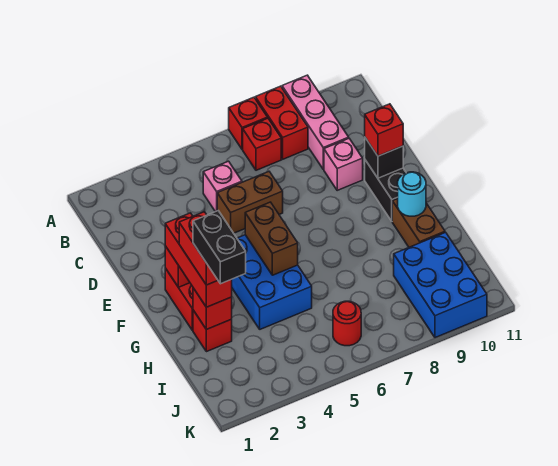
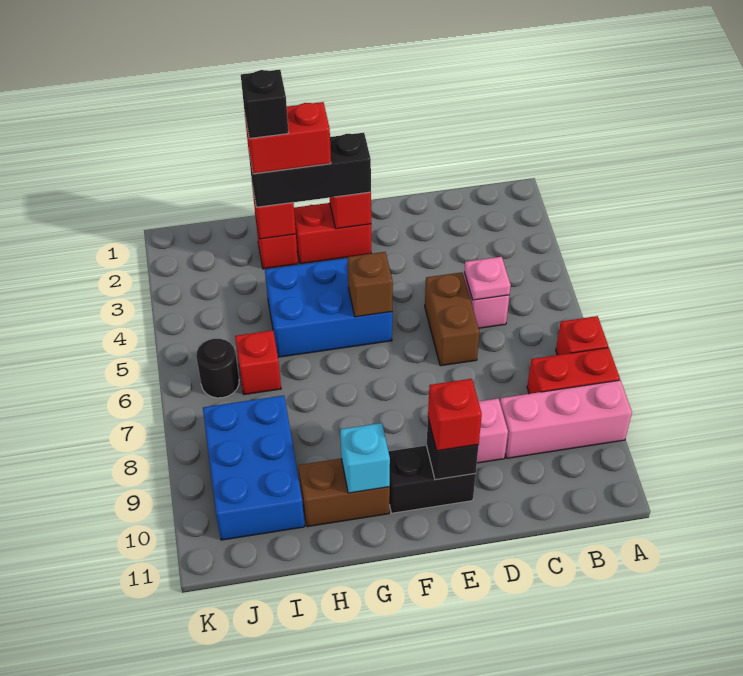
red 1x1 brick [243,118,281,170] -> red 1x1 brick moved to [235,330,281,395]
none -> pink 1x1 plate [464,257,511,300]
red 1x3 brick [165,213,232,307] -> black 1x3 brick [248,133,371,207]
brown 1x2 brick [245,202,298,275] -> brown 1x1 brick [347,252,393,317]
cyan 1x1 round brick [398,172,426,216] -> cyan 1x1 brick [340,423,390,493]
black 1x2 brick [193,211,246,284] -> black 1x1 brick [241,70,288,139]
blue 2x3 brick [394,232,487,338] -> blue 2x3 brick turned to [203,395,305,540]
red 1x1 round brick [333,301,361,346] -> black 1x1 round brick [196,339,239,398]

